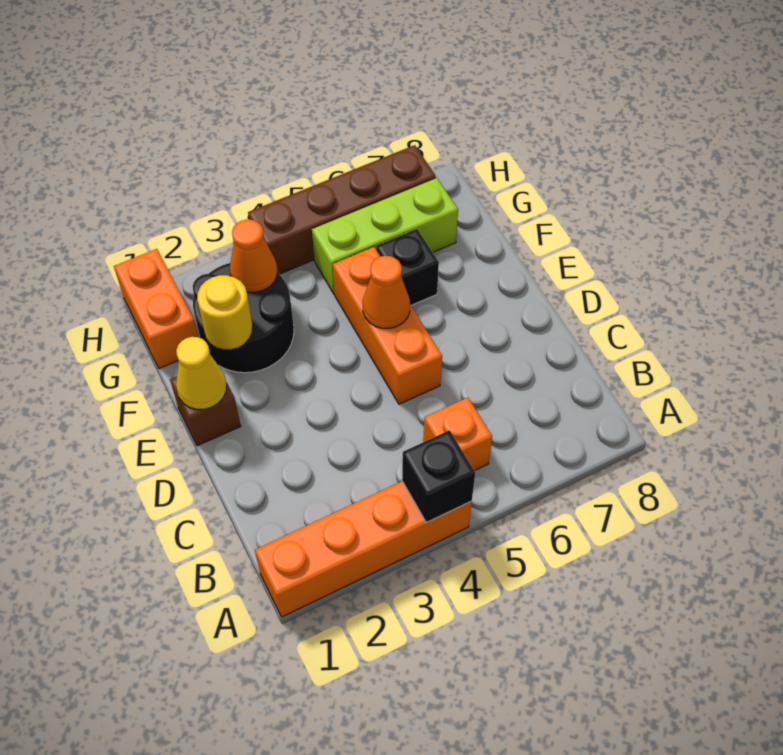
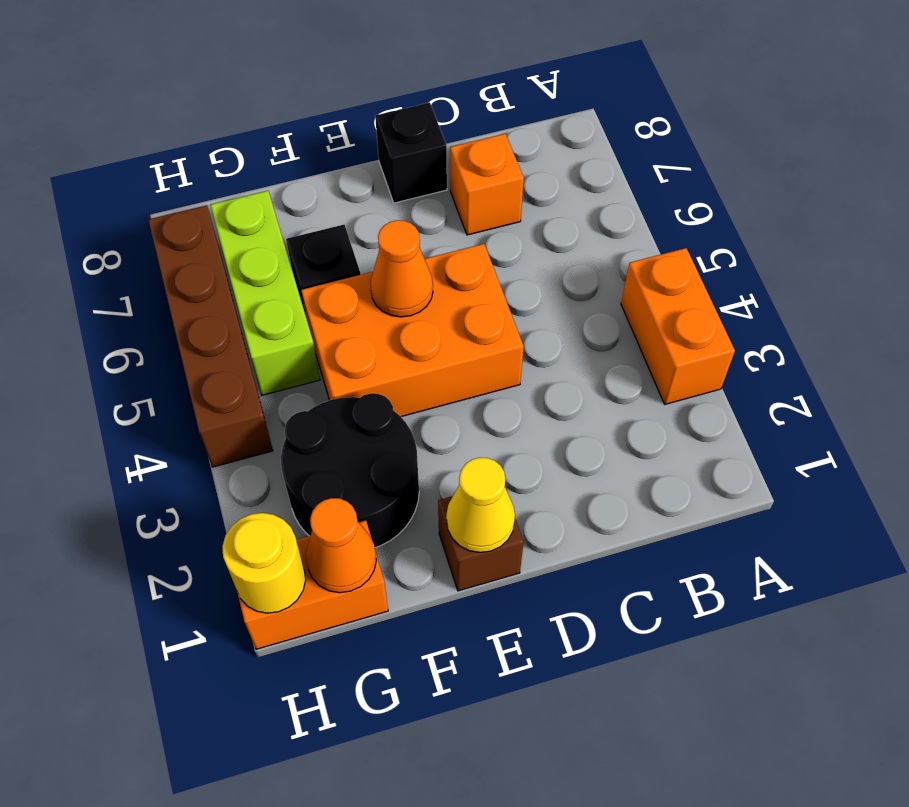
orange 1x4 brick [255,481,472,617] -> orange 1x2 brick [621,248,735,404]
black 1x1 brick [402,430,475,523] -> black 1x1 brick moved to [375,103,447,203]
orange 1x1 brick [423,398,492,471] -> orange 1x1 brick moved to [450,134,524,235]
orange 1x3 brick [333,247,442,404] -> orange 2x3 brick [301,244,524,417]
yellow 1x1 round brick [197,275,253,349] -> yellow 1x1 round brick moved to [222,513,306,613]
orange 1x1 cone [230,220,277,292] -> orange 1x1 cone moved to [306,498,376,593]

